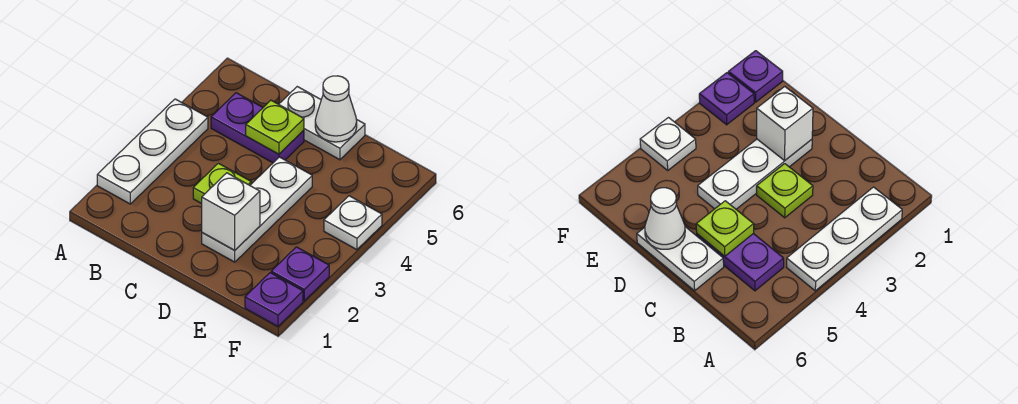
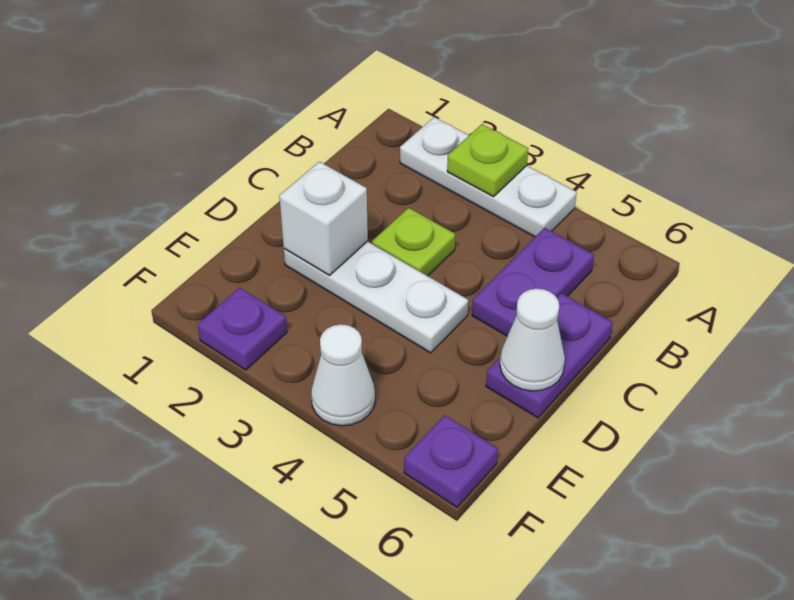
lime 1x1 plate [246,100,304,154] -> lime 1x1 plate moved to [447,124,528,197]
white 1x2 plate [279,87,365,160] -> purple 1x2 plate [486,293,613,418]
purple 1x1 plate [245,273,303,326] -> purple 1x1 plate moved to [404,415,498,507]
white 1x1 plate [324,196,382,250] -> white 1x1 cone [311,324,375,426]

